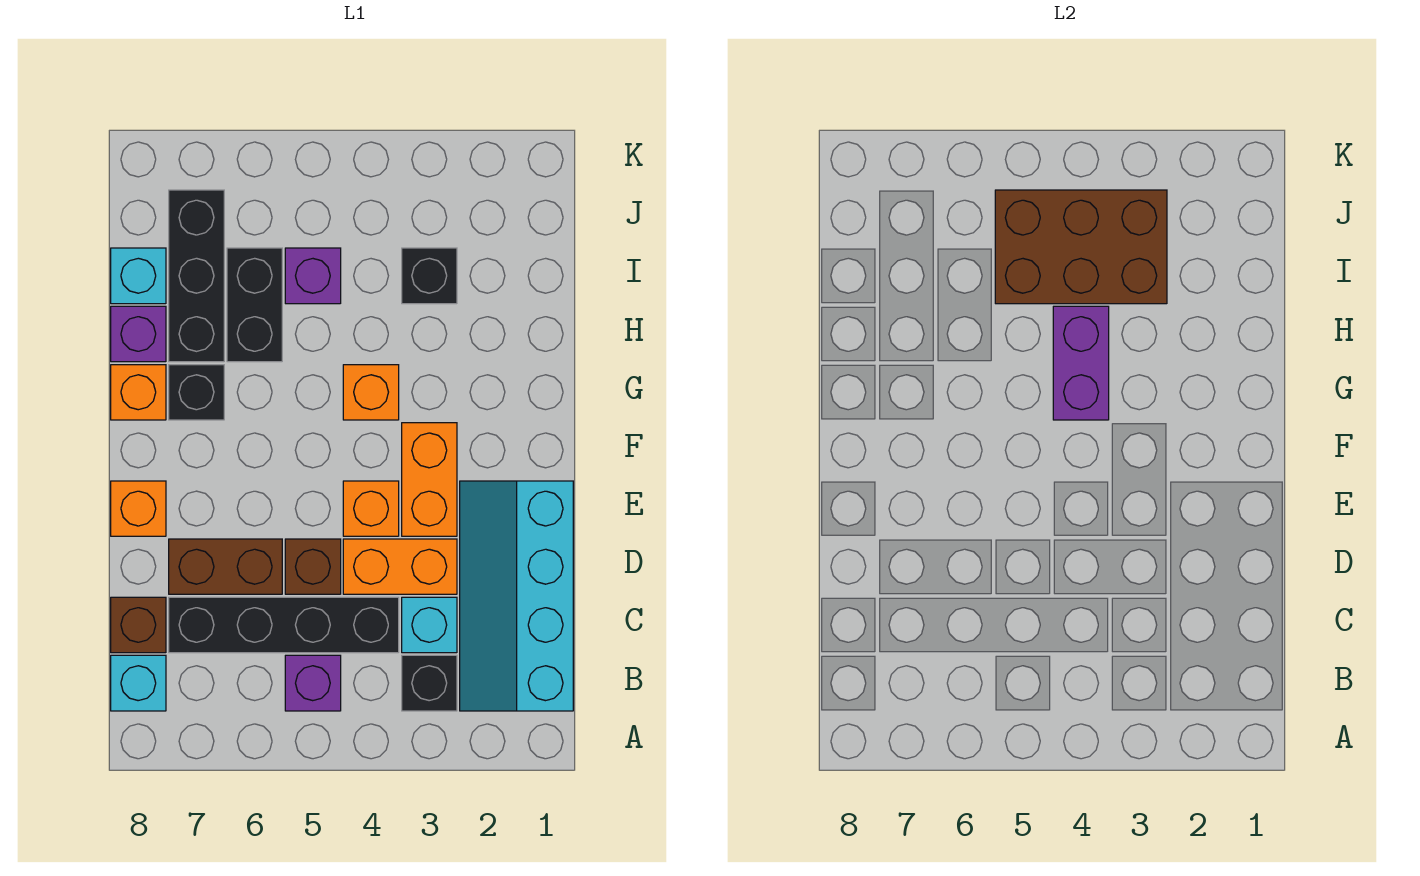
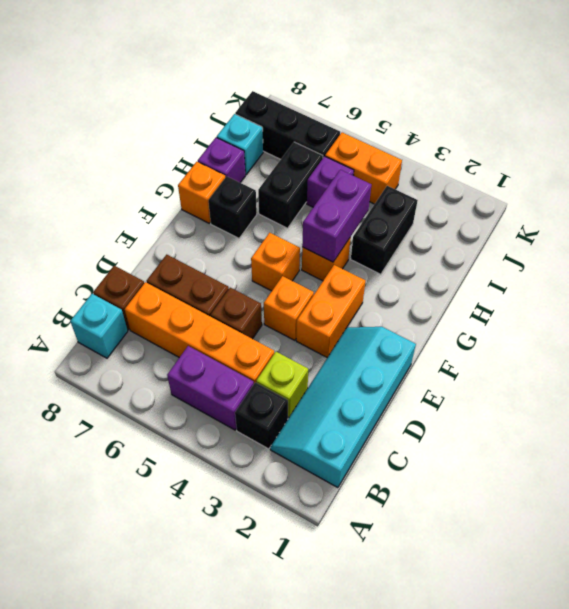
purple 1x1 brick [285,655,341,711] -> purple 1x2 brick [167,346,254,430]
cyan 1x1 brick [402,597,457,653] -> lime 1x1 brick [256,352,308,417]
black 1x4 brick [169,597,399,653] -> orange 1x4 brick [125,282,274,383]
orange 1x2 brick [343,539,457,594] -> orange 1x2 brick moved to [325,132,402,204]
orange 1x1 brick [111,481,166,536] -> orange 1x1 brick moved to [251,233,300,291]
black 1x3 brick [169,190,224,362] -> black 1x3 brick turned to [235,91,340,159]
black 1x1 brick [402,248,457,304] -> black 1x2 brick [351,186,418,274]
brown 2x3 brick [995,190,1167,304] -> none

